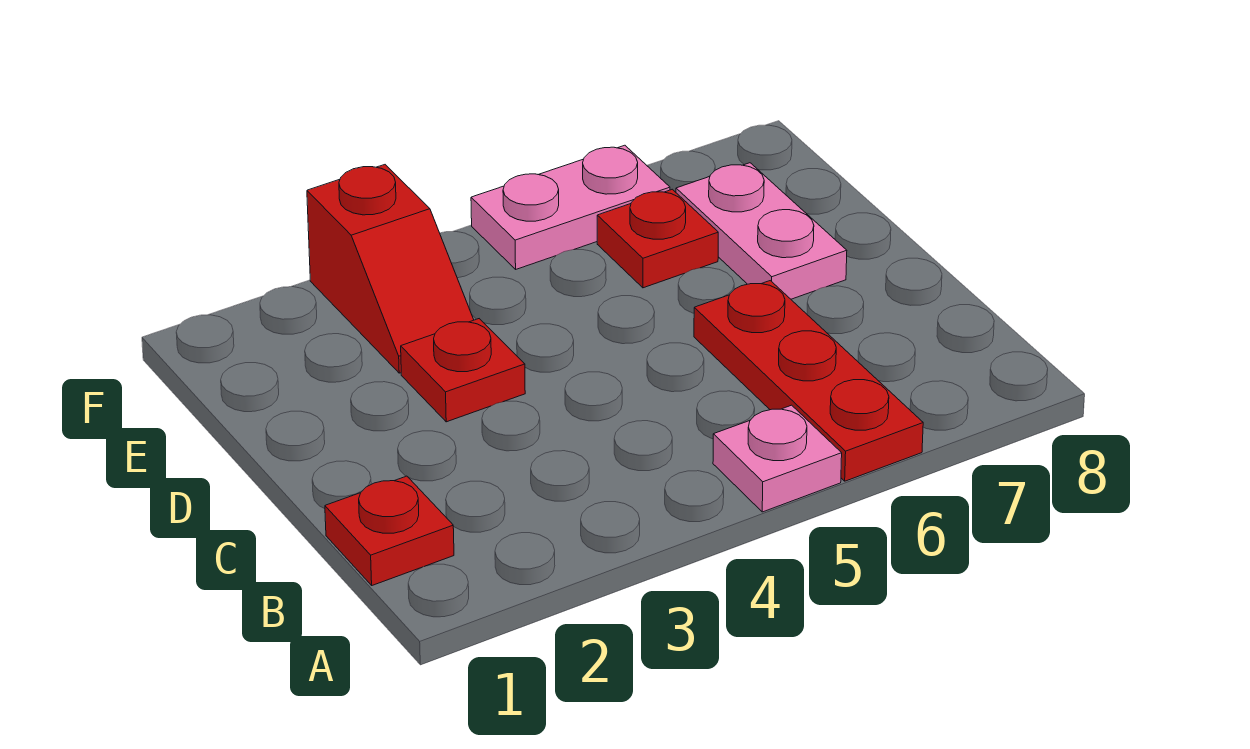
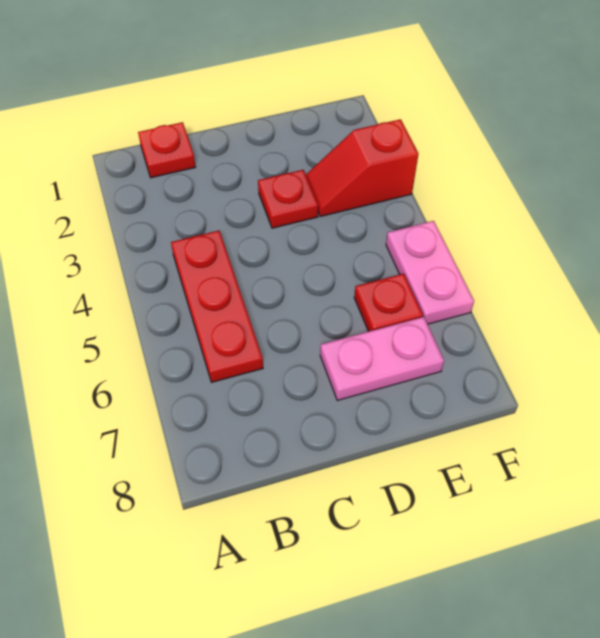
pink 1x1 plate [713,405,842,512] -> none
red 1x3 plate [694,281,923,481] -> red 1x3 plate turned to [171,231,263,382]

